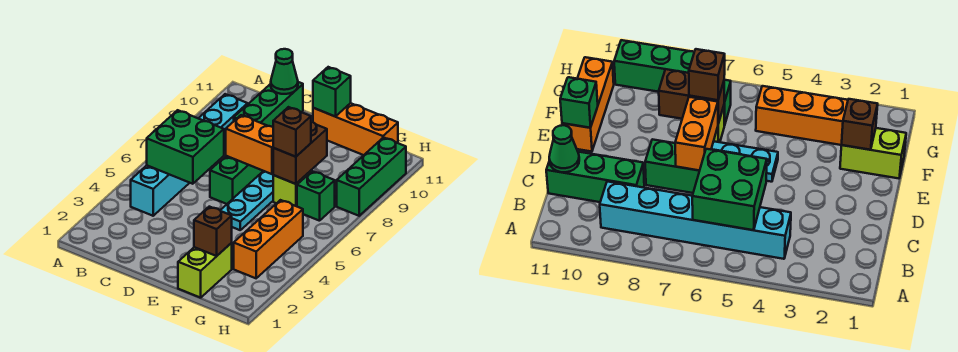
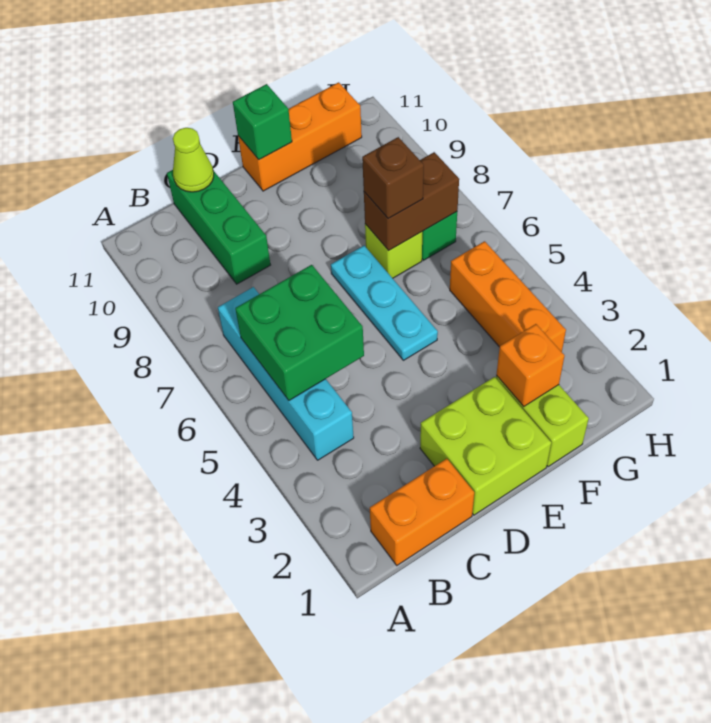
cyan 1x6 brick [131,94,248,216] -> cyan 1x4 brick [218,287,354,460]
green 1x1 cone [271,49,298,94] -> lime 1x1 cone [173,128,214,192]
none -> lime 2x2 brick [420,377,551,515]
green 1x3 brick [210,156,263,204] -> none
orange 1x2 brick [226,115,273,174] -> orange 1x2 brick moved to [370,459,474,565]
brown 1x1 brick [194,207,232,256] -> orange 1x1 brick [496,324,564,407]
brown 1x2 brick [273,122,327,184] -> brown 1x2 brick turned to [364,152,459,251]
green 1x3 brick [337,137,406,216] -> none

